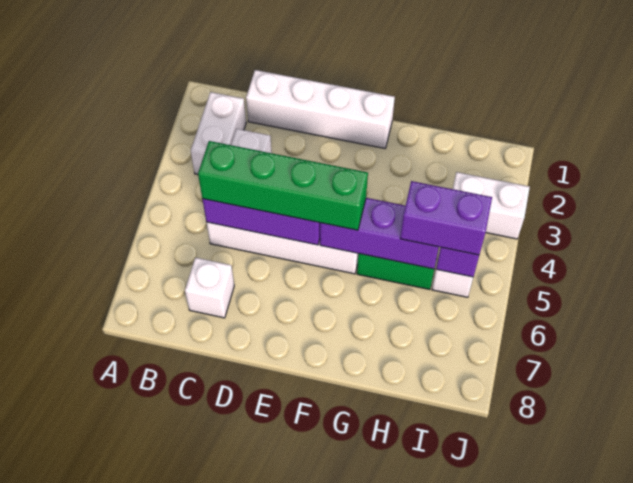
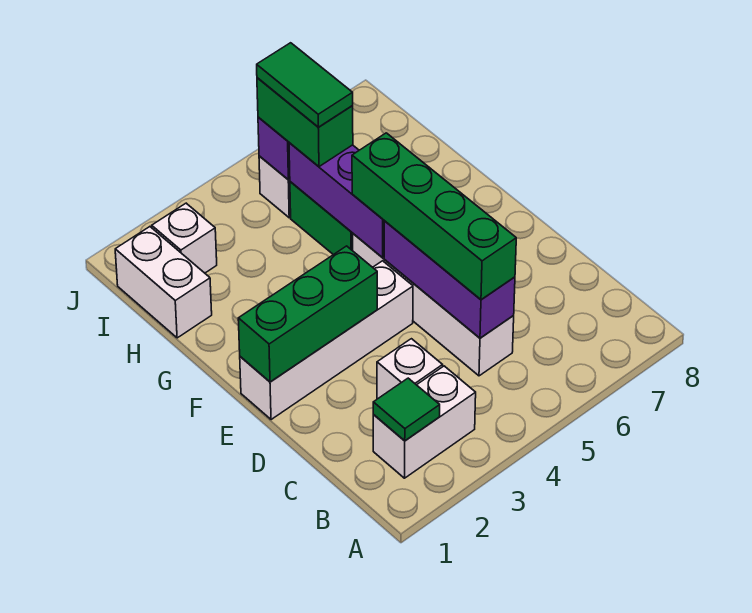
none -> green 1x1 tile [373,378,440,441]
white 1x4 brick [246,70,395,148] -> white 1x4 brick turned to [240,261,413,420]
white 1x1 brick [185,258,234,318] -> white 1x1 brick moved to [152,203,217,273]
none -> green 1x3 brick [238,246,377,382]
purple 1x2 brick [400,181,492,255] -> green 1x2 brick [257,78,353,167]
none -> green 1x2 tile [257,43,353,127]
white 1x2 brick [453,172,530,239] -> white 1x2 brick moved to [115,227,212,338]

